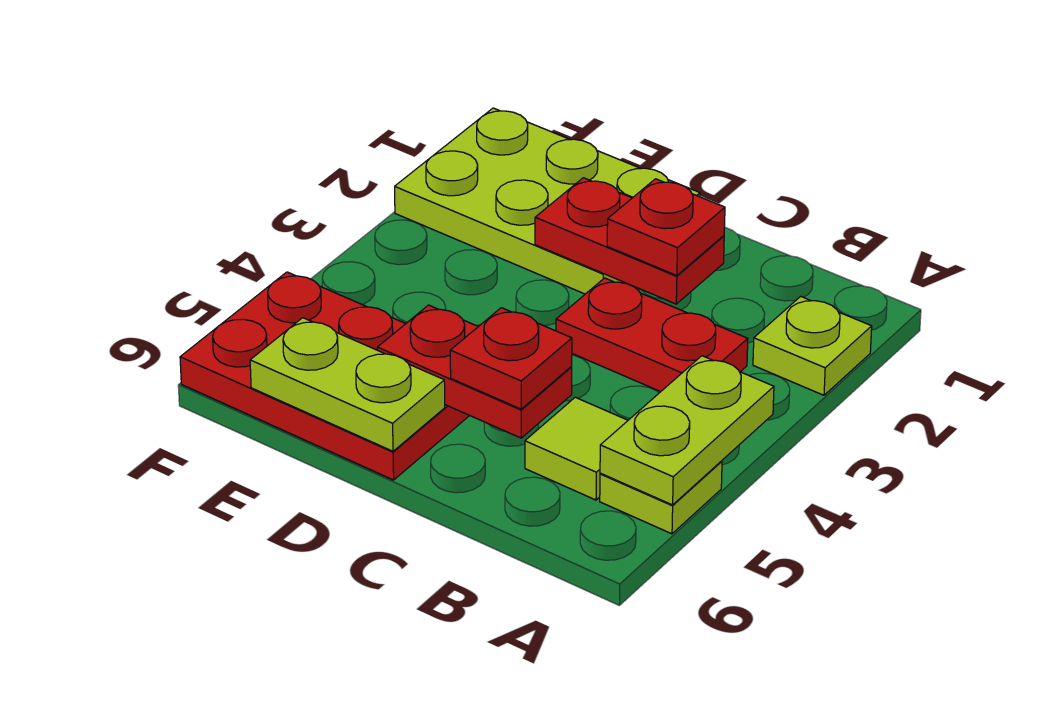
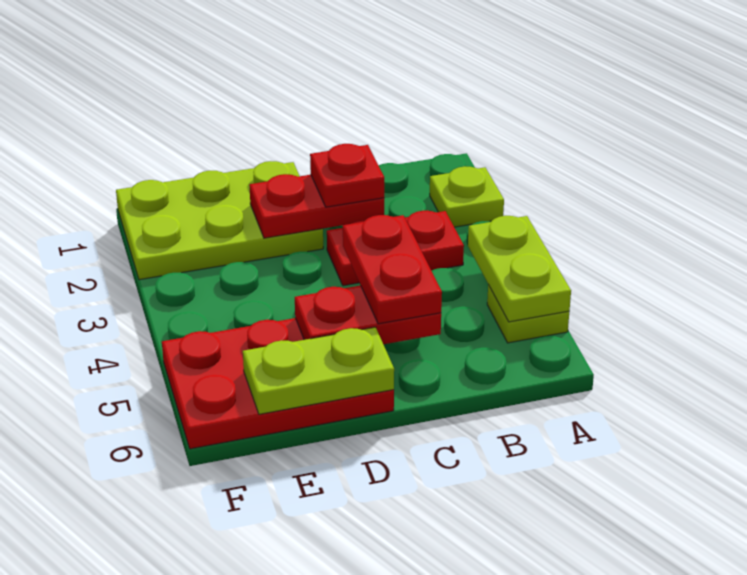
lime 1x1 tile [525,397,628,500] -> none
red 1x1 plate [450,308,572,409] -> red 1x2 plate [343,215,442,324]

